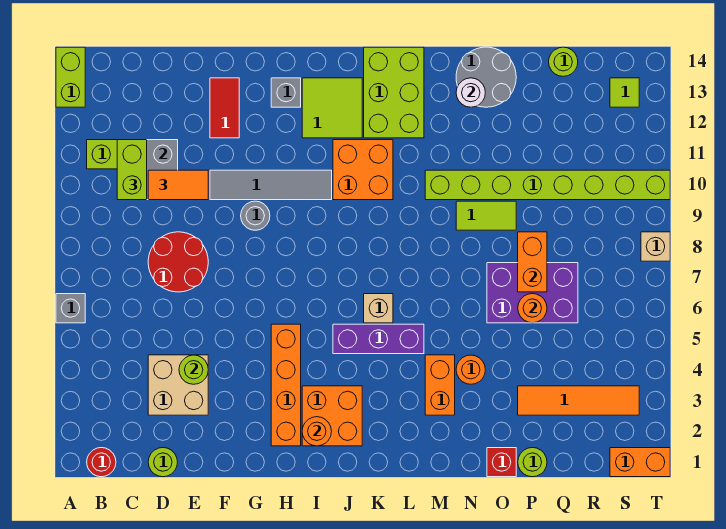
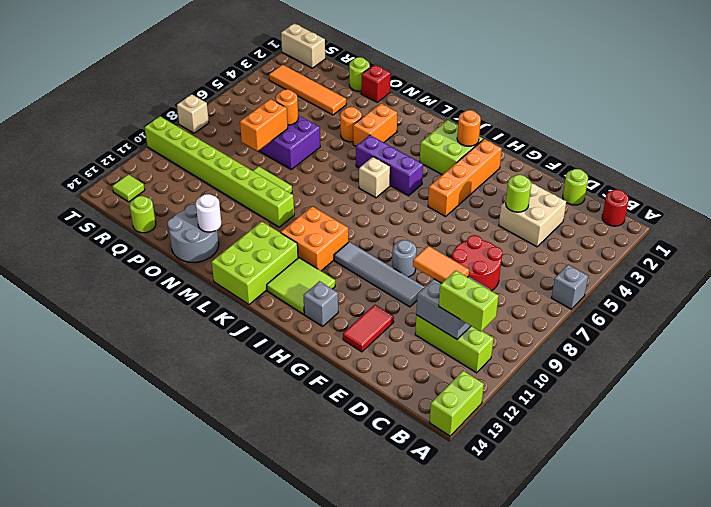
lime 1x2 brick [117,140,147,200] -> lime 1x2 brick turned to [439,270,499,332]
orange 2x2 brick [302,386,362,446] -> lime 2x2 brick [420,120,483,175]
orange 1x2 brick [610,448,670,477] -> tan 1x2 brick [281,23,325,68]

